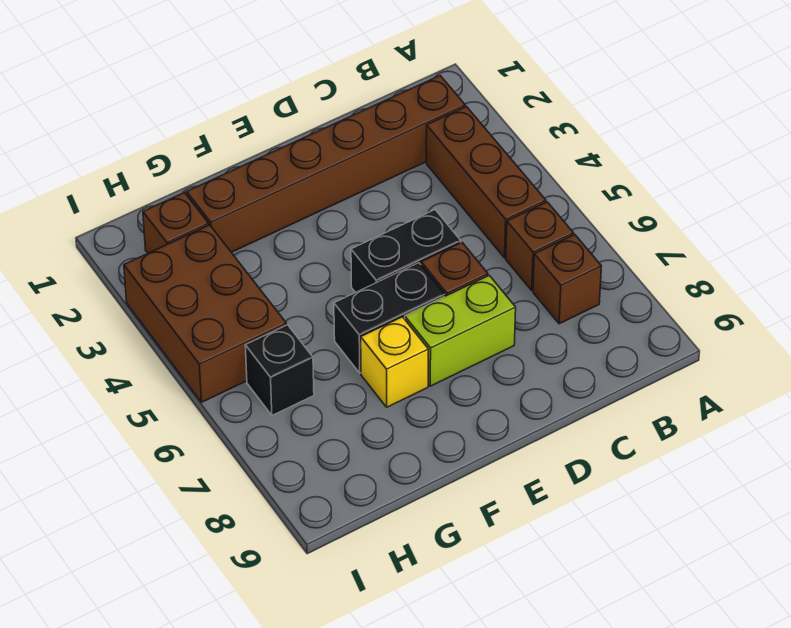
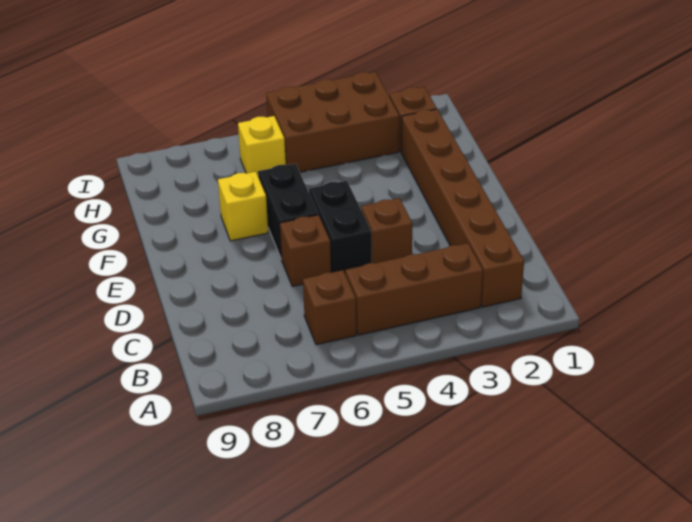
brown 1x1 brick [533,235,601,324] -> brown 1x1 brick moved to [361,198,412,263]
lime 1x2 brick [405,275,516,386] -> none
black 1x1 brick [245,325,314,415] -> yellow 1x1 brick [238,116,286,175]

